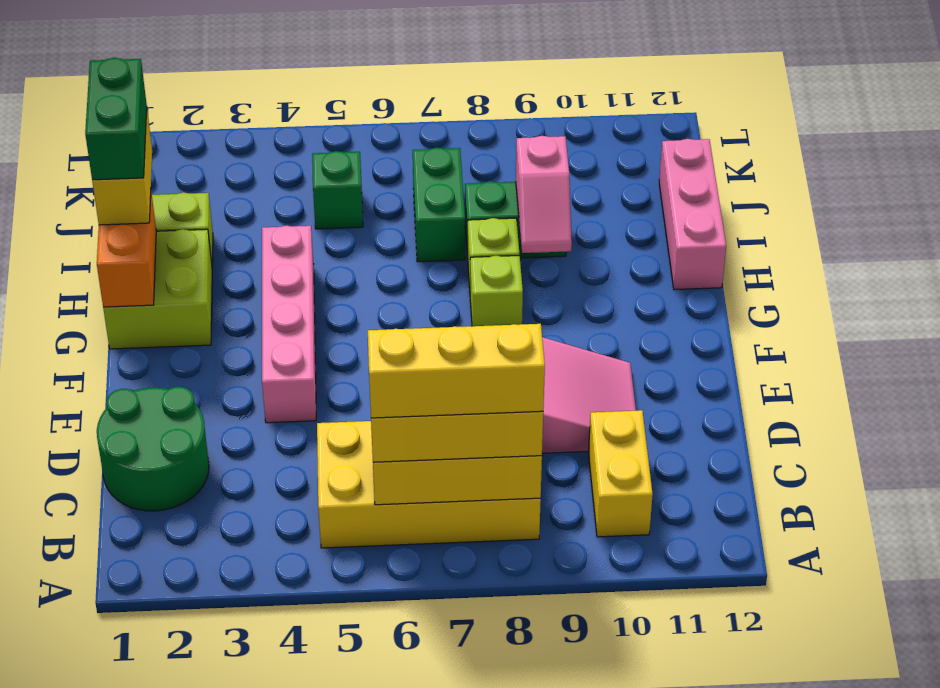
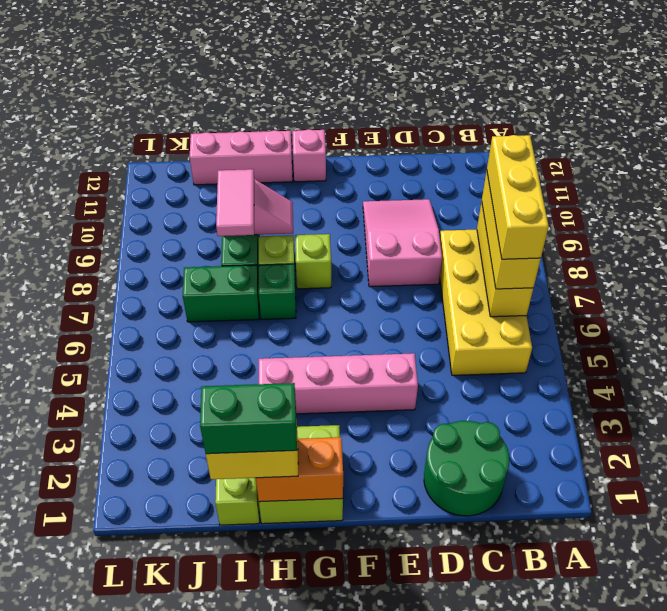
yellow 1x2 brick [588,410,653,537] -> none
none -> pink 1x1 brick [292,129,326,182]
none -> pink 1x2 tile [216,169,254,236]
green 1x1 brick [312,151,363,229] -> green 1x1 brick moved to [258,264,296,319]

